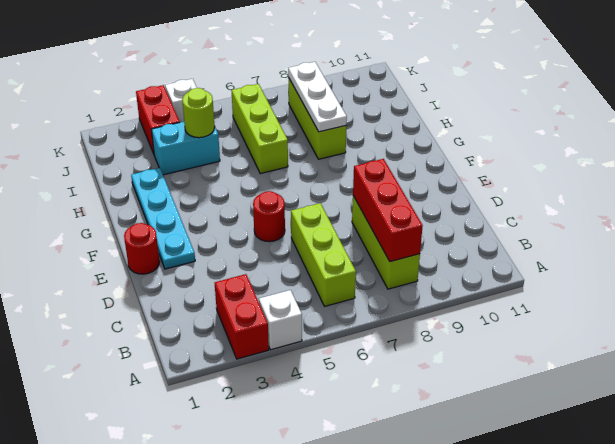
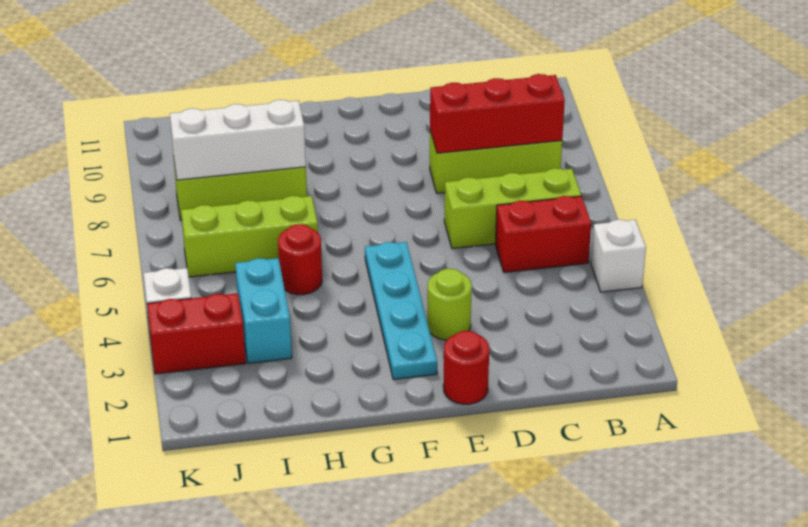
red 1x2 brick [215,274,269,359] -> red 1x2 brick moved to [495,196,591,272]
cyan 1x4 plate [131,168,195,269] -> cyan 1x4 plate turned to [365,242,437,379]
red 1x1 round brick [253,191,285,242] -> red 1x1 round brick moved to [278,224,322,295]
white 1x3 plate [288,62,347,132] -> white 1x3 brick [170,100,306,180]
lime 1x1 round brick [182,88,215,138] -> lime 1x1 round brick moved to [427,269,472,340]

